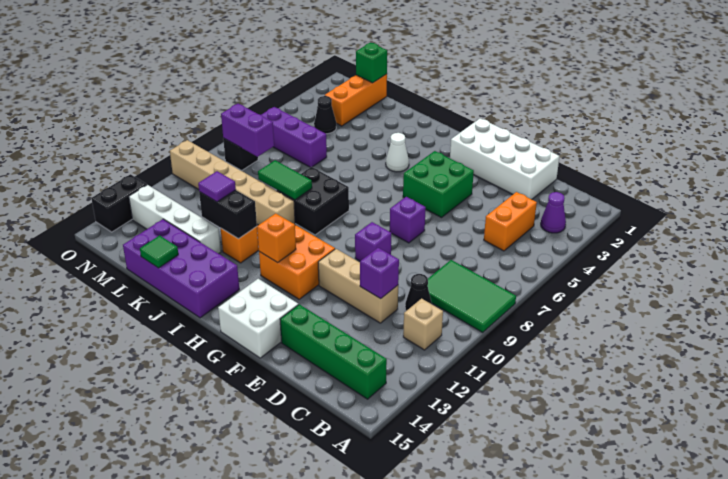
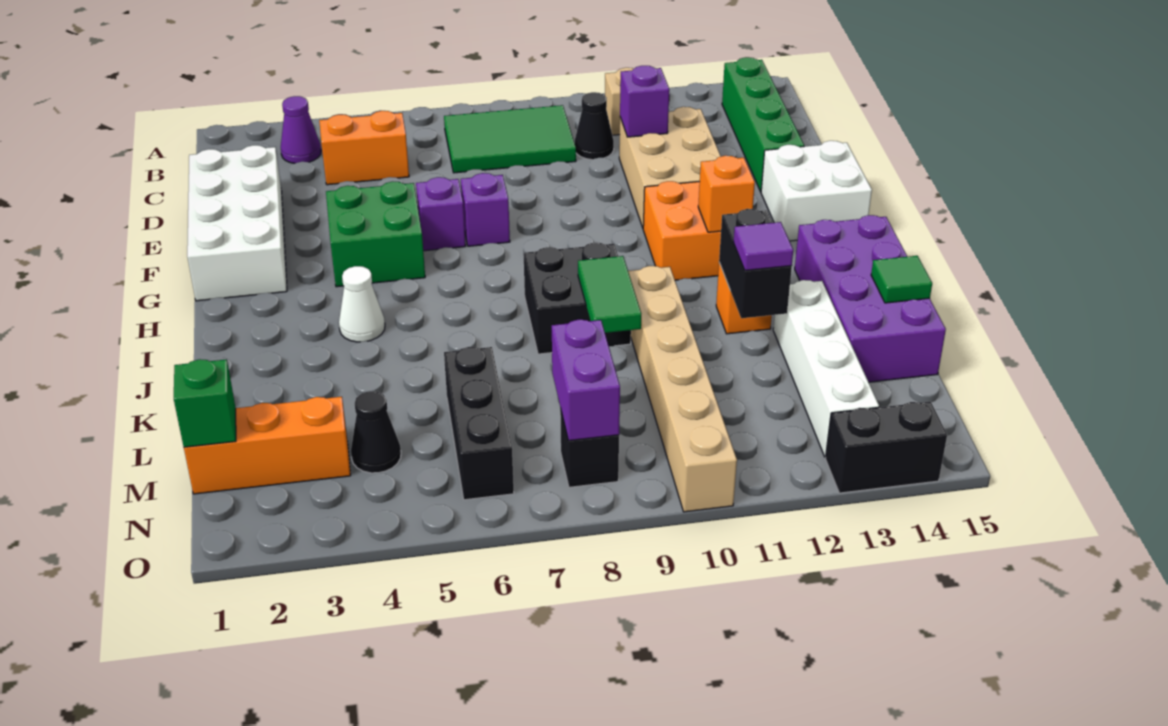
green 2x3 tile [428,260,516,332] -> green 2x3 tile turned to [444,105,576,173]
tan 1x3 brick [318,249,398,323] -> tan 2x3 brick [619,107,721,228]
purple 1x1 brick [355,222,392,261] -> purple 1x1 brick moved to [416,177,466,251]
purple 1x3 brick [261,107,327,167] -> black 1x3 brick [444,347,514,500]

